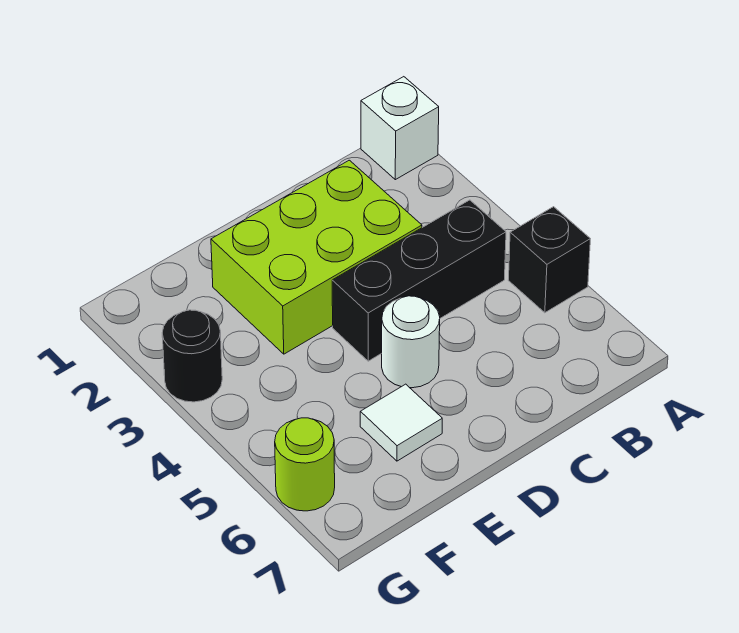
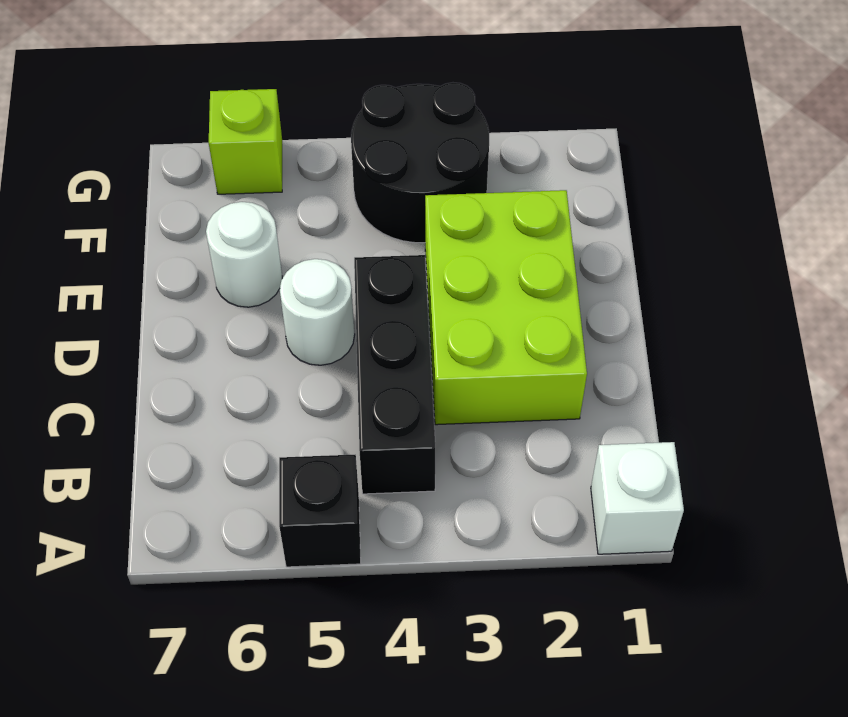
white 1x1 tile [360,384,442,461] -> white 1x1 round brick [206,202,282,307]
black 1x1 round brick [162,310,222,402] -> black 2x2 round brick [351,83,489,243]
lime 1x1 round brick [275,418,335,511] -> lime 1x1 brick [209,89,282,194]

